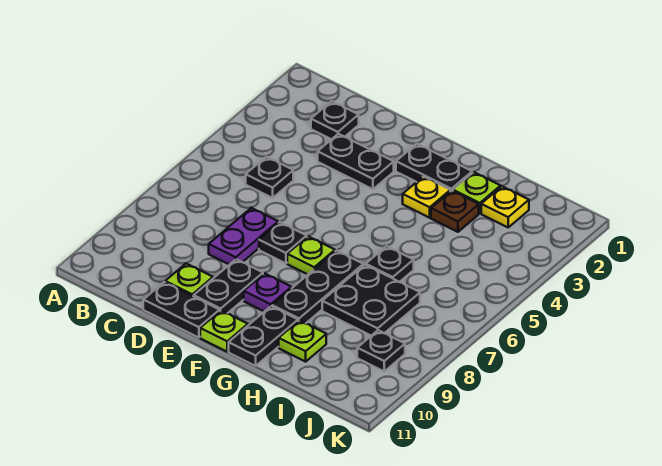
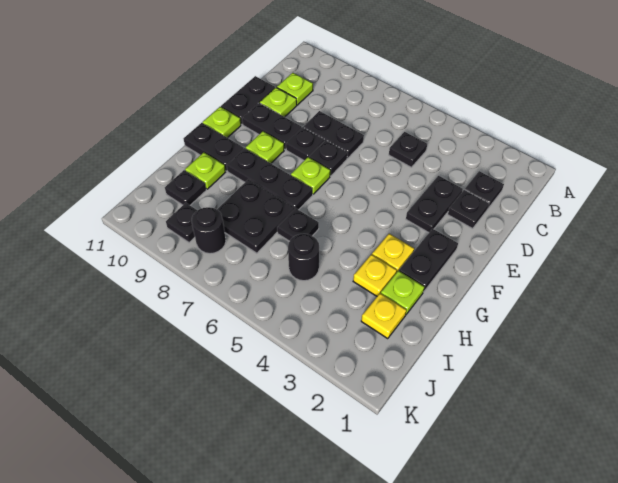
none -> lime 1x1 plate [277,73,313,105]
none -> black 1x1 plate [448,189,489,229]
purple 1x2 plate [209,208,278,265] -> black 1x2 plate [303,111,364,158]
none -> black 1x1 plate [286,127,324,160]
purple 1x1 plate [244,273,291,312] -> lime 1x1 plate [246,131,284,163]
brown 1x1 plate [431,191,479,232] -> yellow 1x1 plate [353,254,397,296]
none -> black 1x1 round brick [288,234,319,281]
none -> black 1x1 plate [165,170,206,205]
none -> black 1x1 round brick [192,207,226,254]

